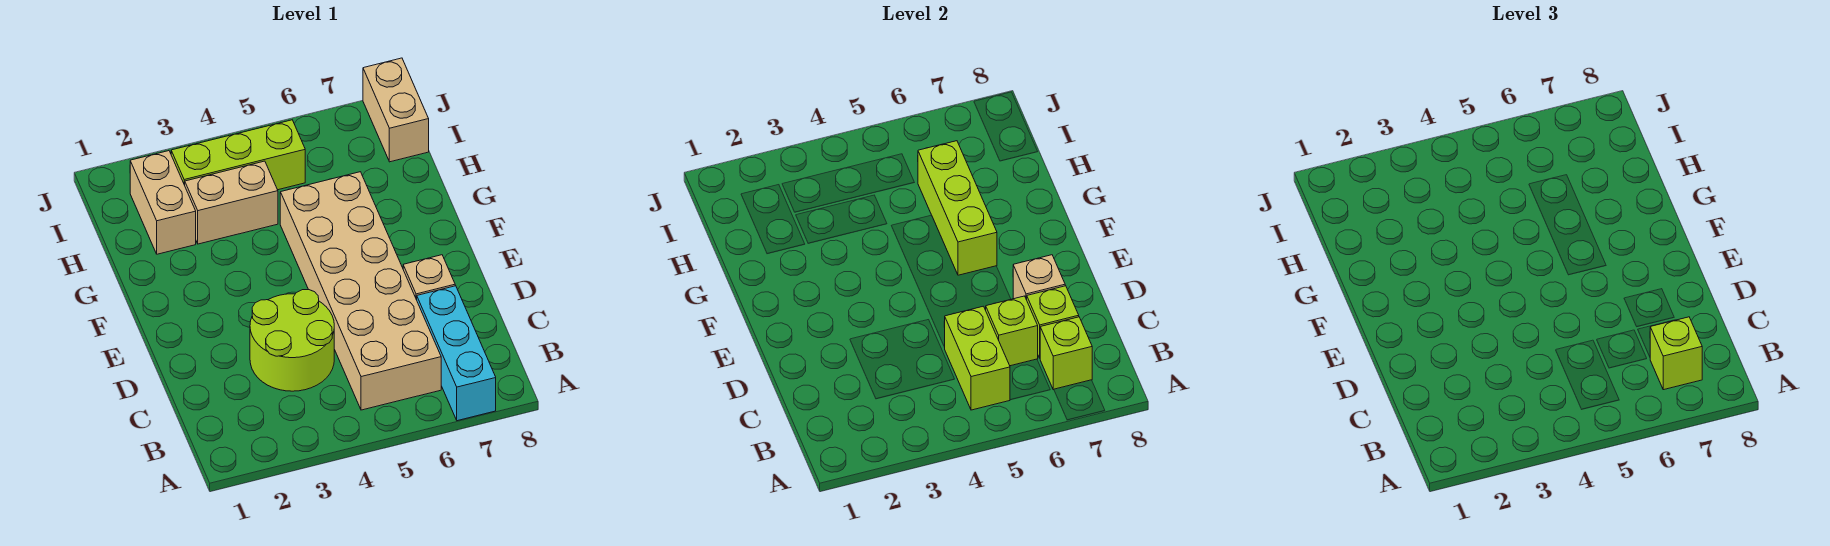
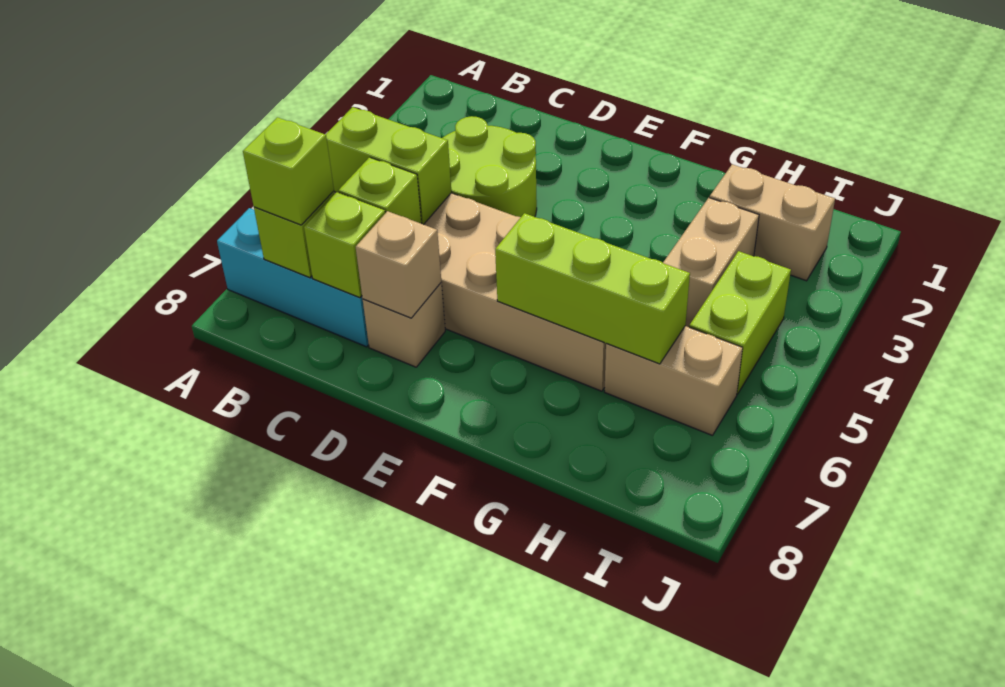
lime 1x3 brick [171,120,305,190] -> lime 1x2 brick [689,251,791,394]
tan 1x2 brick [363,58,429,162] -> tan 1x2 brick moved to [605,326,743,436]

